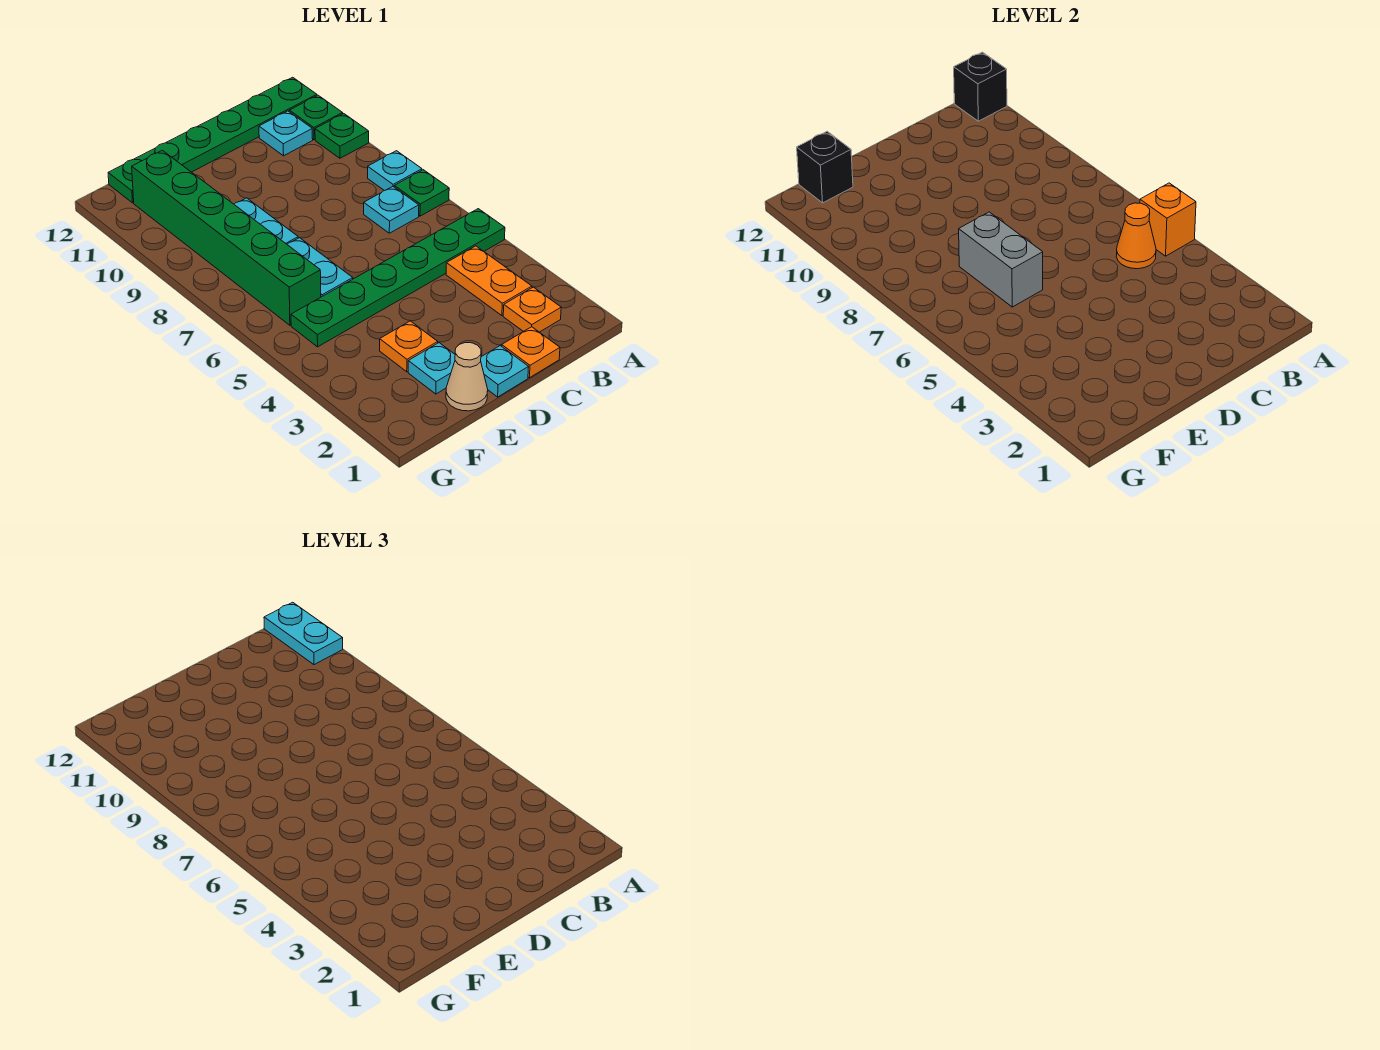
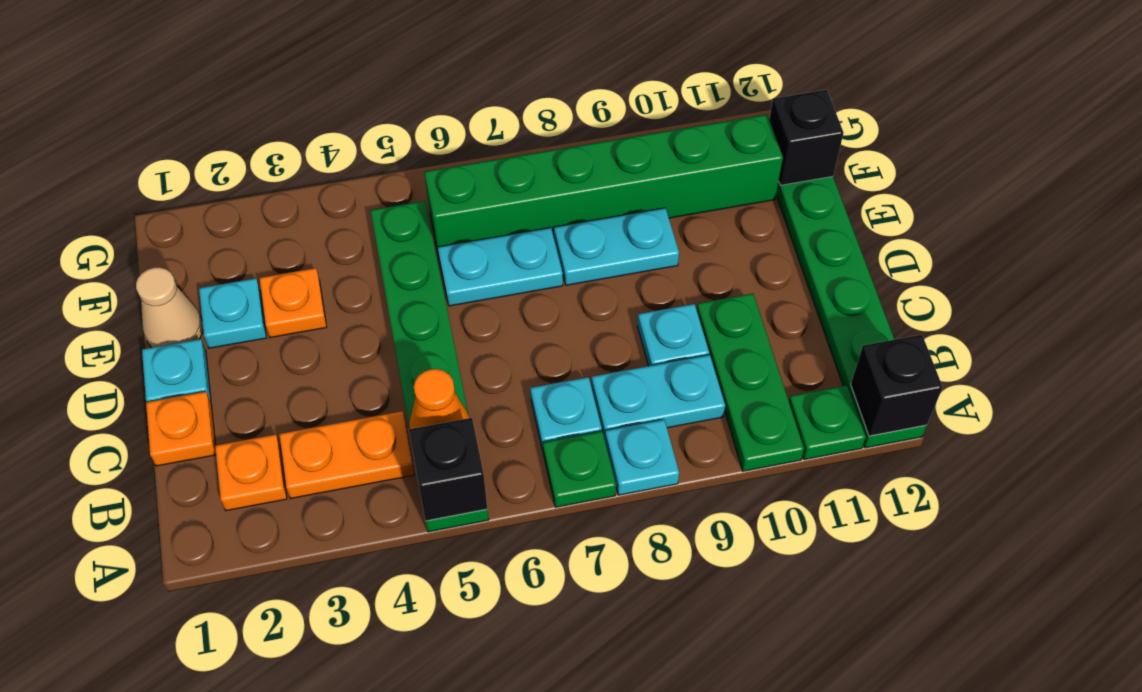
orange 1x1 brick [1140,183,1196,256] -> black 1x1 brick [409,418,487,521]
green 1x1 plate [315,114,369,158] -> green 1x3 plate [697,294,804,471]
cyan 1x2 plate [264,602,343,665] -> cyan 1x2 plate moved to [592,355,725,439]
cyan 1x1 plate [259,111,313,156] -> cyan 1x1 plate moved to [638,304,709,366]
grey 1x2 brick [959,212,1043,307] -> none

